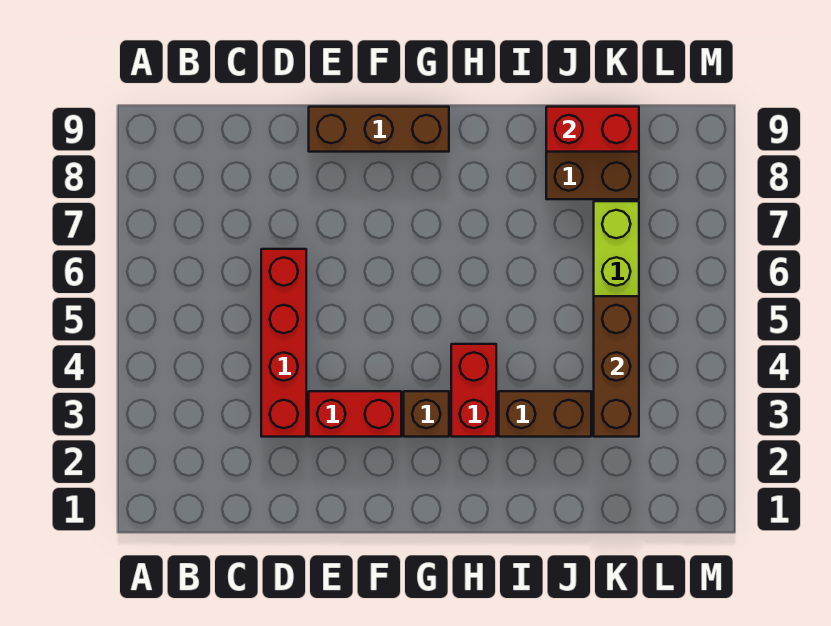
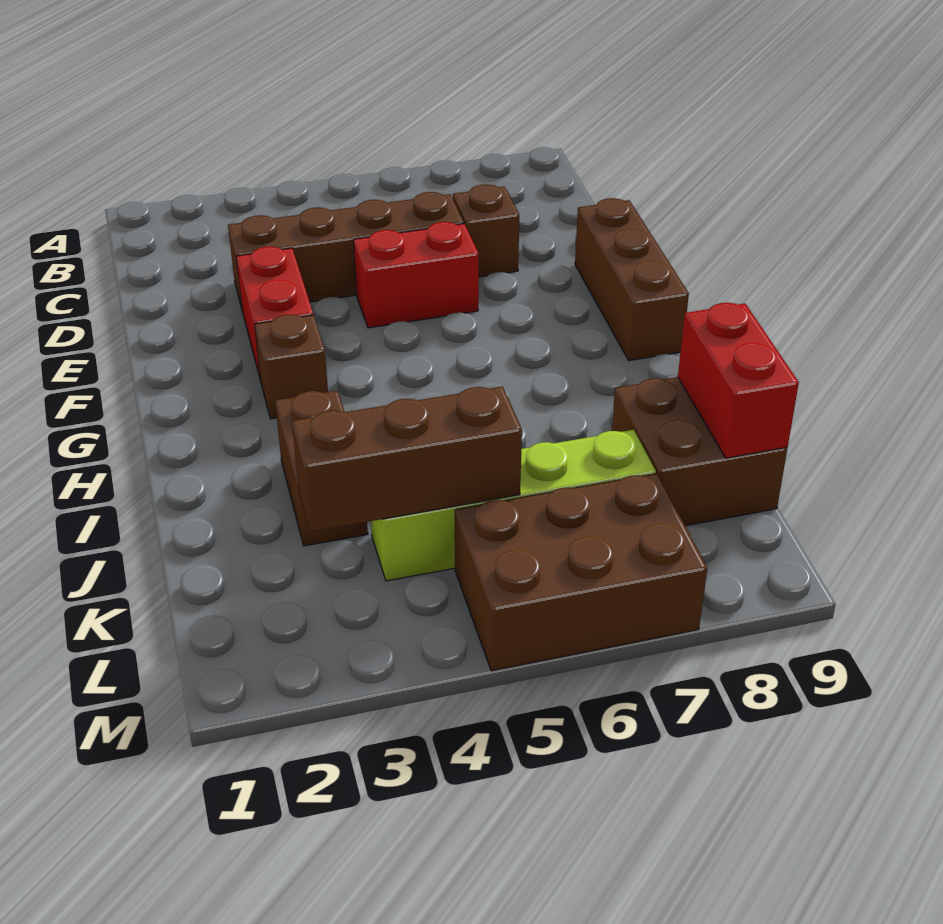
red 1x4 brick [261,249,306,437] -> brown 1x4 brick [228,192,464,312]
none -> brown 1x1 brick [453,184,519,277]
red 1x2 brick [451,344,496,437] -> red 1x2 brick moved to [353,222,479,328]
none -> brown 2x3 brick [455,474,707,671]

